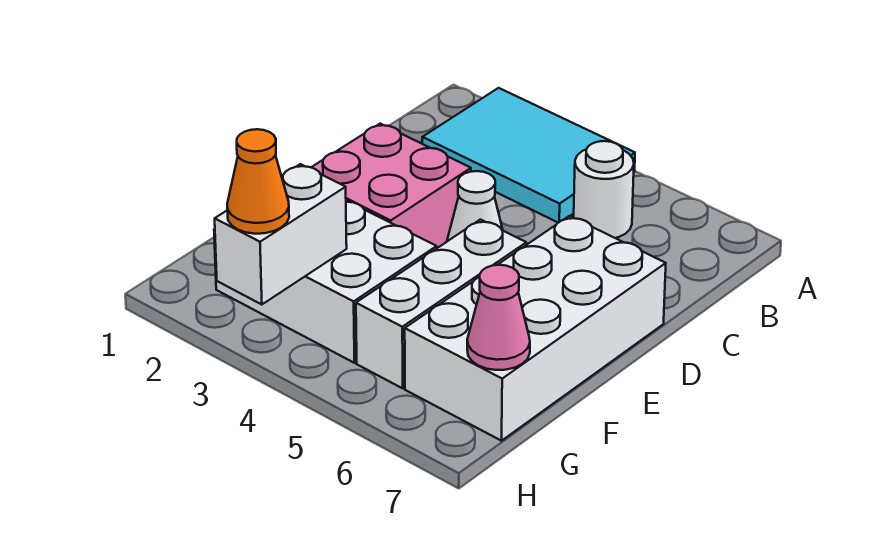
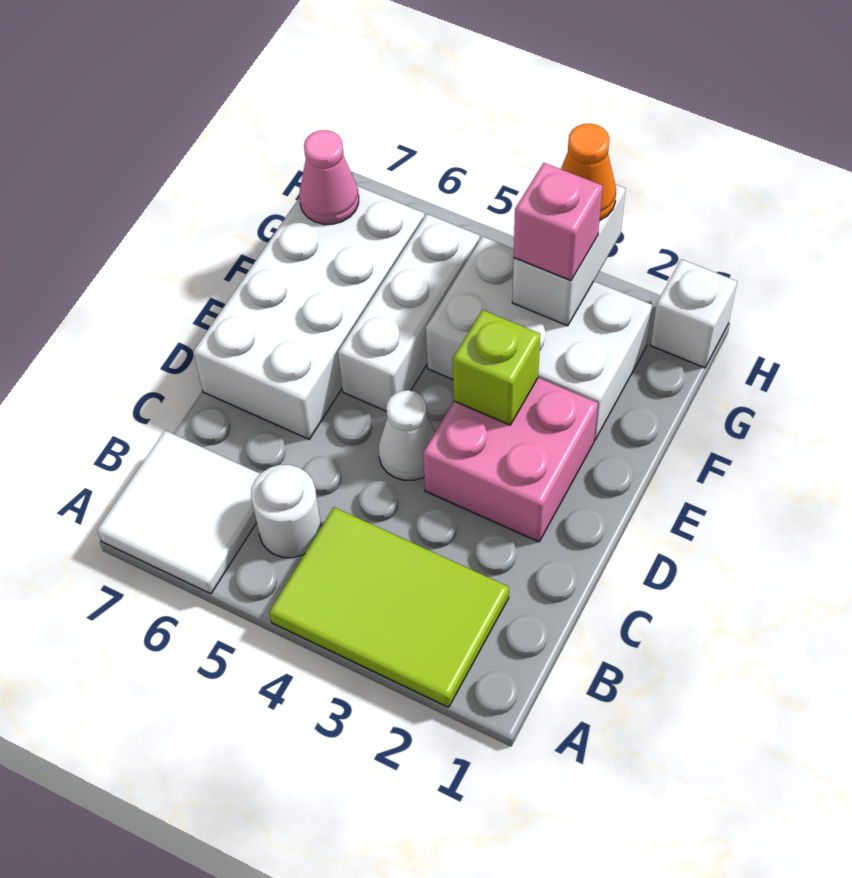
cyan 2x3 tile [422,88,635,223] -> lime 2x3 tile [269,507,509,707]
none -> white 2x2 tile [97,430,260,594]
none -> lime 1x1 brick [453,310,540,425]
none -> pink 1x1 brick [514,163,603,281]
none -> white 1x1 brick [650,259,737,368]

